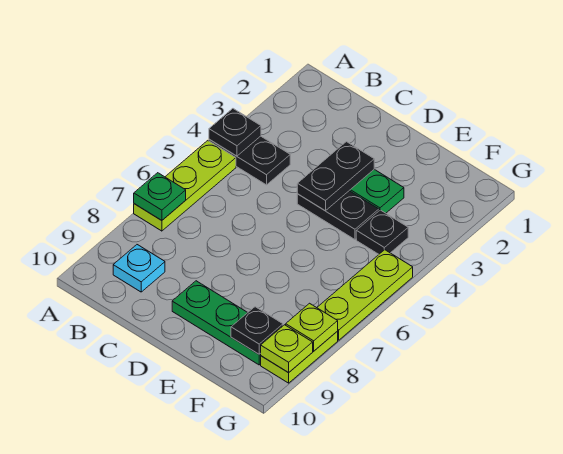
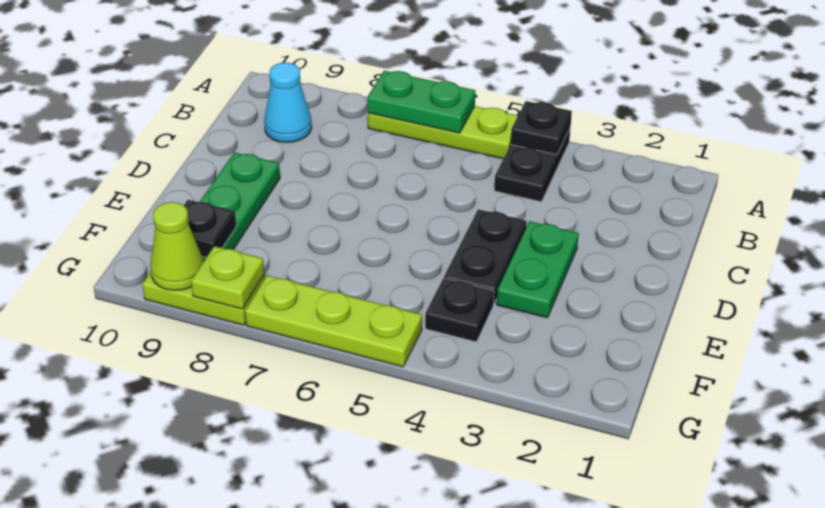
green 1x1 plate [134,173,186,220] -> green 1x2 plate [367,71,475,133]
cyan 1x1 plate [113,245,165,292] -> cyan 1x1 cone [264,63,312,142]
black 1x2 plate [297,142,374,211] -> none
lime 1x1 plate [260,325,313,373] -> lime 1x1 cone [150,202,204,290]

